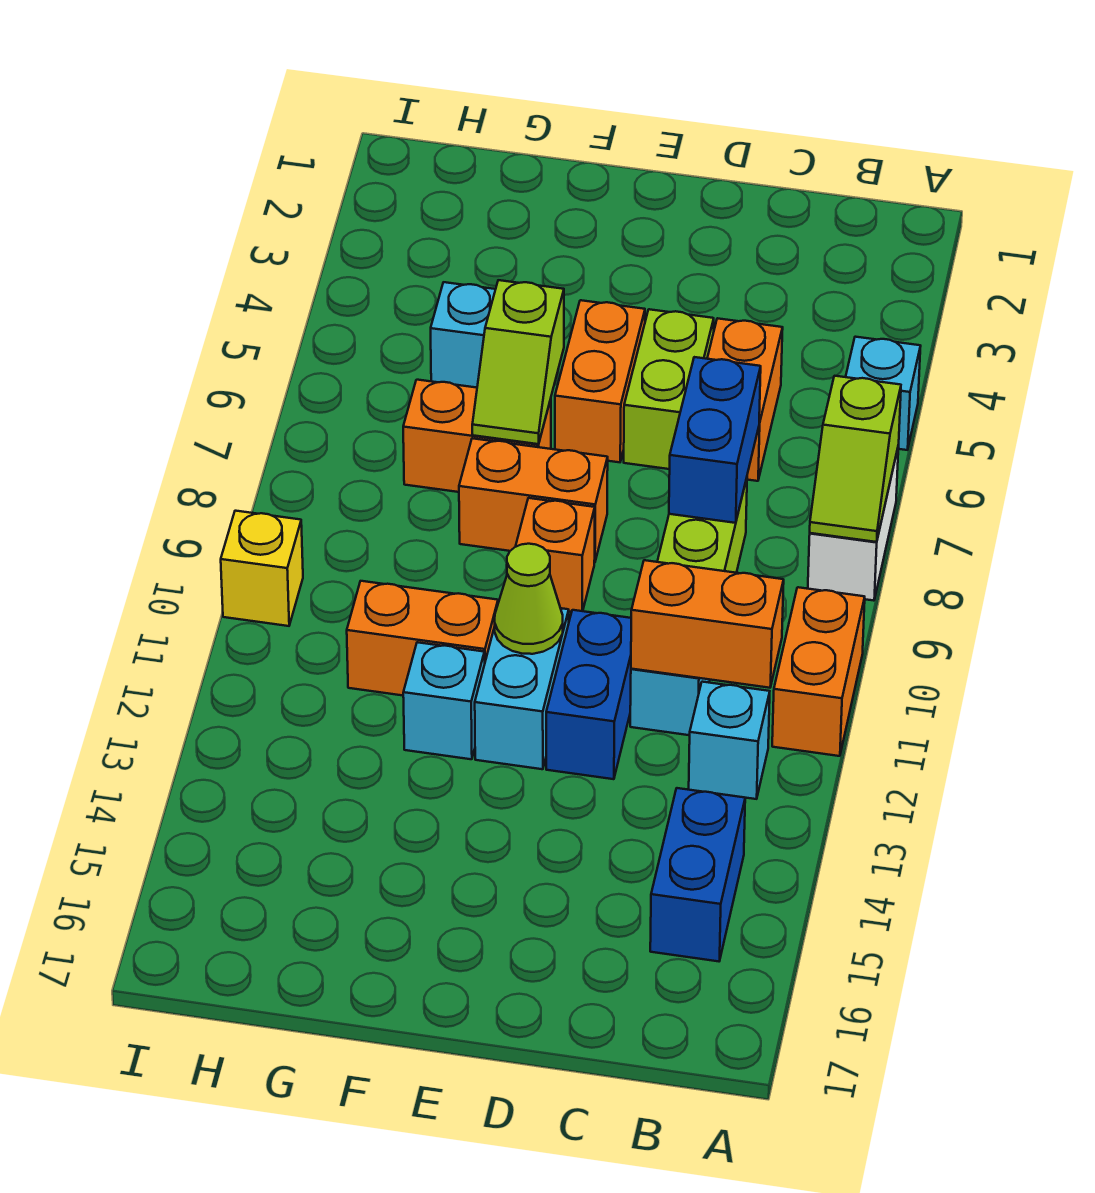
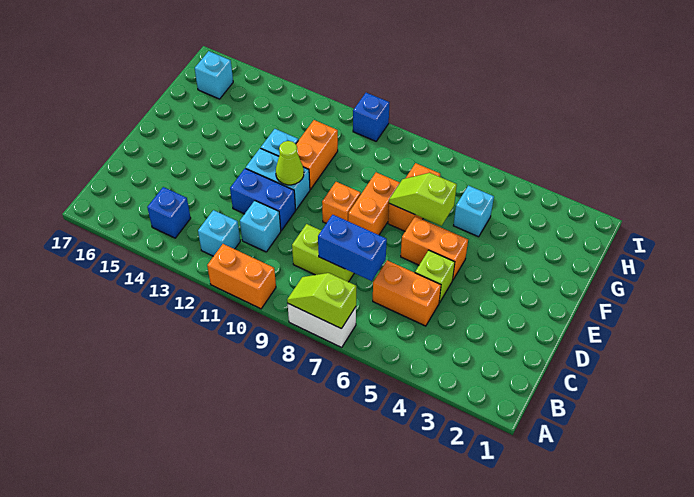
cyan 1x1 brick [846,337,921,450] -> cyan 1x1 brick moved to [195,51,233,99]
orange 1x2 brick [631,560,784,688] -> none
blue 1x2 brick [650,788,745,961] -> blue 1x1 brick [147,187,191,238]
lime 1x2 brick [624,309,714,469] -> lime 1x1 brick [415,250,455,303]
yellow 1x1 brick [221,511,303,626] -> blue 1x1 brick [353,93,389,141]

